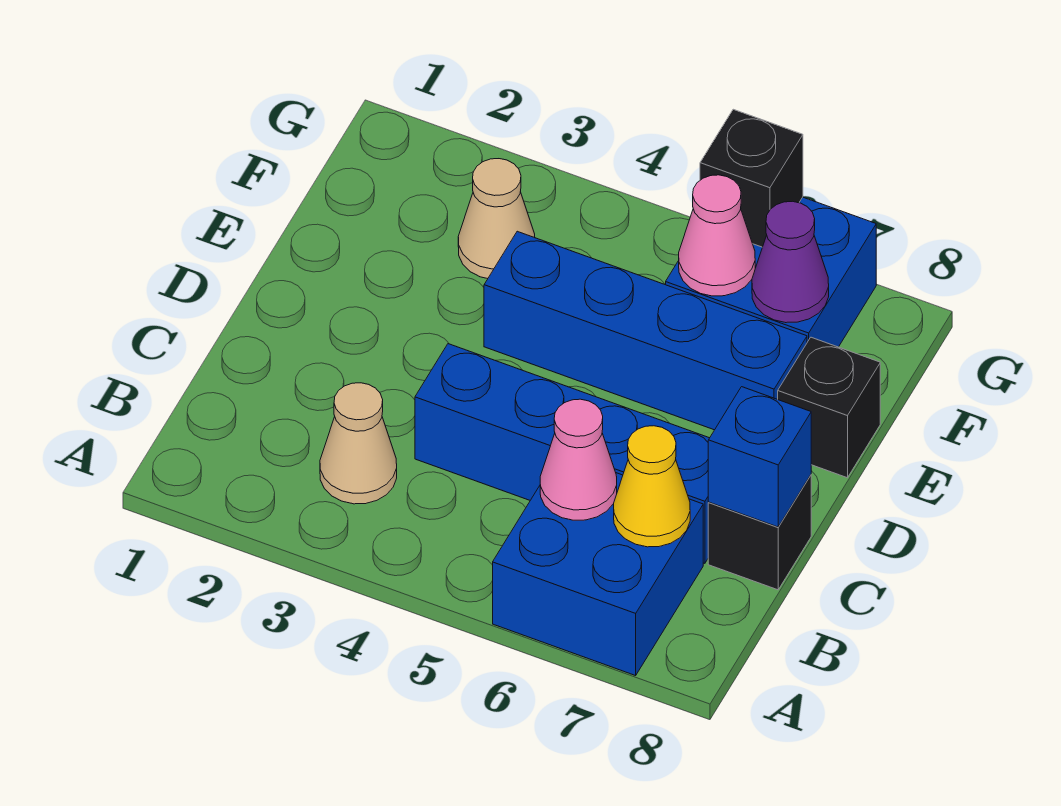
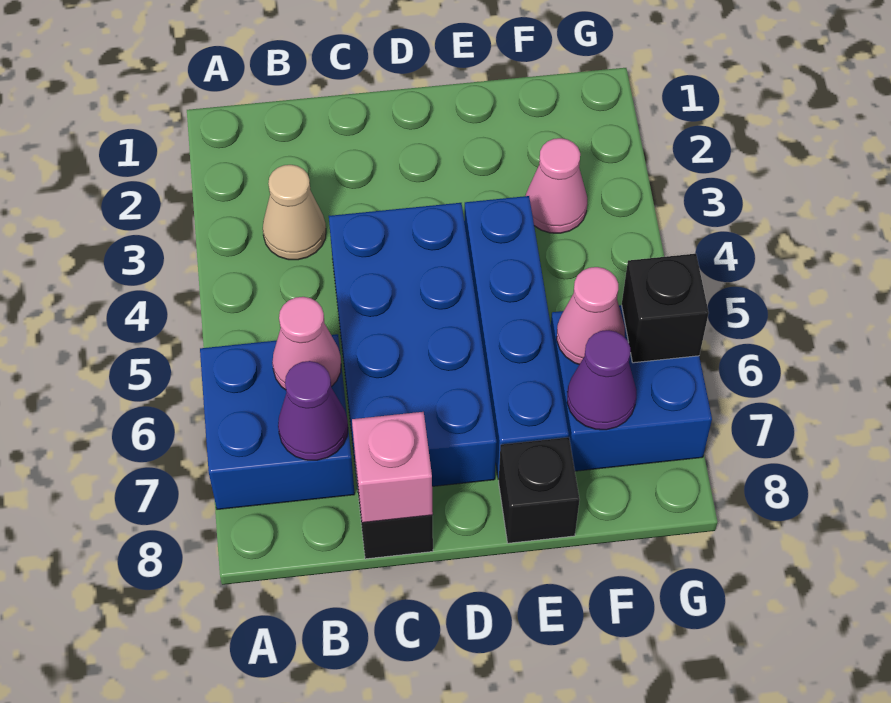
yellow 1x1 cone [614,426,690,547] -> purple 1x1 cone [278,361,348,460]
blue 1x4 brick [415,344,709,563] -> blue 2x4 brick [329,203,497,489]
blue 1x1 brick [708,387,811,527] -> pink 1x1 brick [352,412,433,523]
tan 1x1 cone [458,159,535,279] -> pink 1x1 cone [526,138,587,233]

